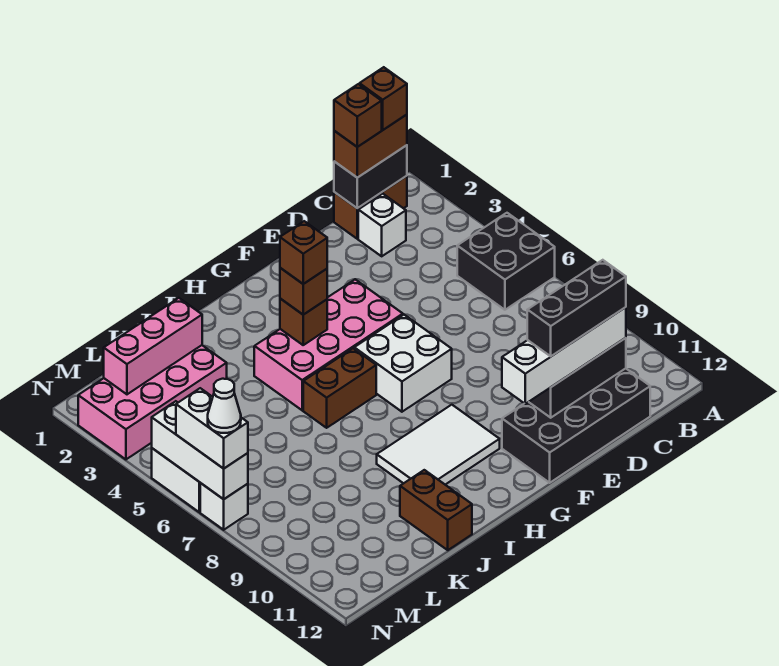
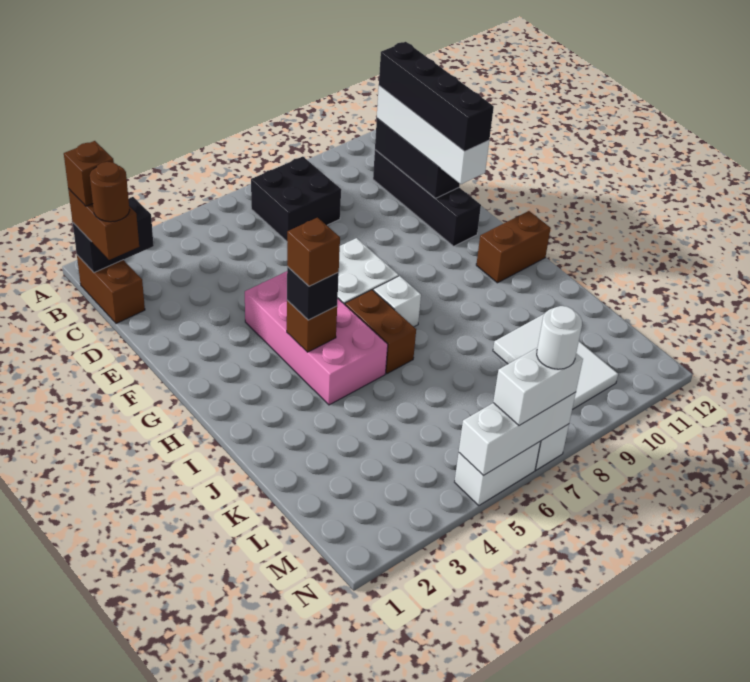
black 2x2 brick [457,213,555,310] -> black 2x2 brick moved to [251,157,341,241]
black 1x2 brick [334,145,407,208] -> black 1x2 brick turned to [73,197,154,273]
brown 1x1 brick [334,84,382,147] -> brown 1x1 round brick [90,162,130,222]
white 1x1 brick [358,194,406,256] -> white 1x1 brick moved to [373,276,421,327]
black 2x4 brick [502,368,650,483] -> black 1x4 brick [373,150,481,246]
black 1x3 brick [527,260,626,356] -> black 1x4 brick [379,42,494,152]
white 2x3 tile [377,405,500,485] -> white 2x3 tile moved to [493,314,618,409]
brown 1x1 brick [280,268,327,315] -> black 1x1 brick [287,267,339,320]
brown 1x2 brick [400,470,472,550] -> brown 1x2 brick moved to [476,211,551,283]
pink 2x4 brick [78,345,227,459] -> none
pink 1x3 brick [104,298,202,394] -> none
white 1x1 cone [208,379,241,433] -> white 1x1 round brick [537,306,582,369]

